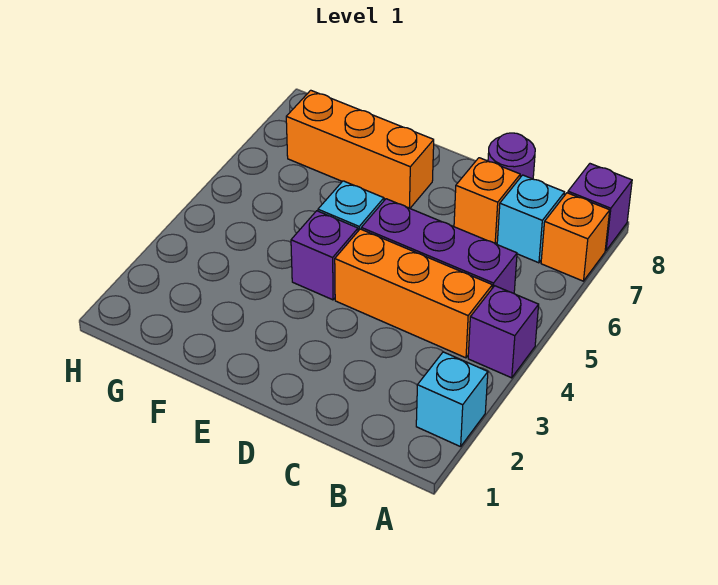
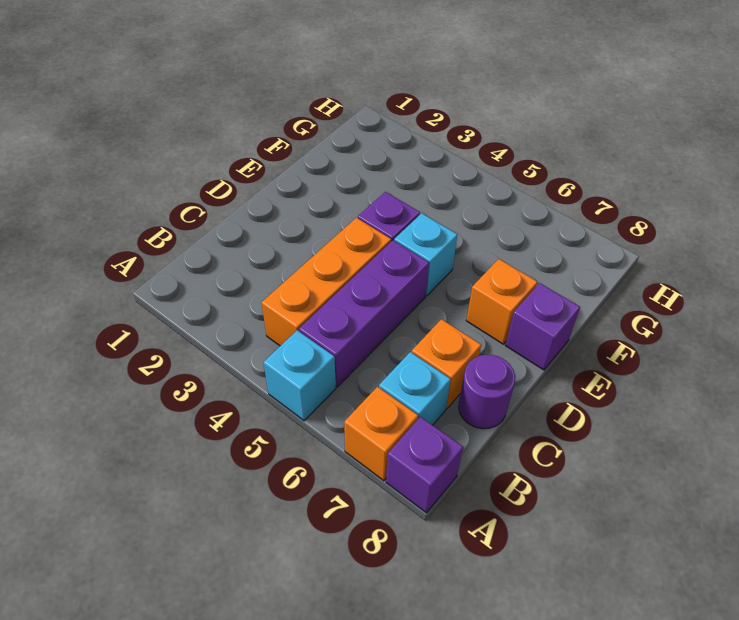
cyan 1x1 brick [416,352,488,447] -> cyan 1x1 brick moved to [263,330,336,421]
purple 1x1 brick [468,286,539,378] -> purple 1x1 brick moved to [505,283,580,370]
orange 1x3 brick [286,90,434,208] -> orange 1x1 brick [466,259,537,344]

